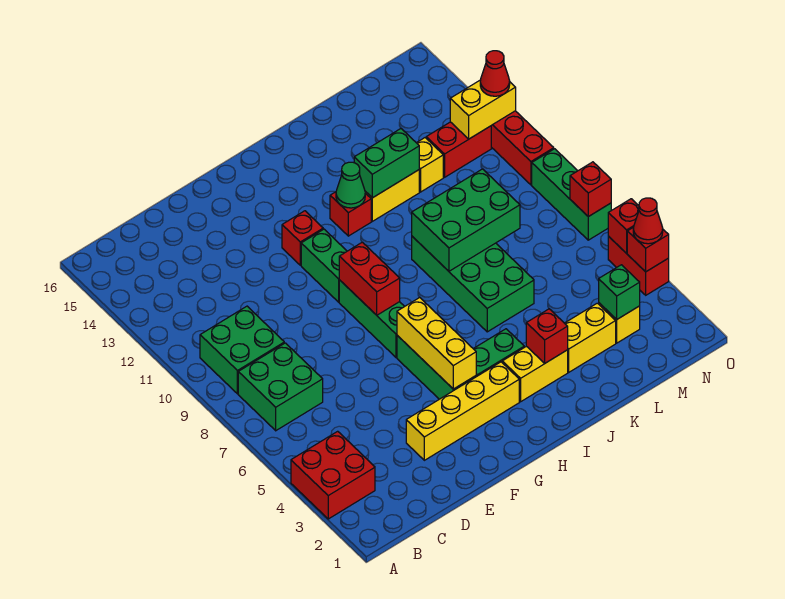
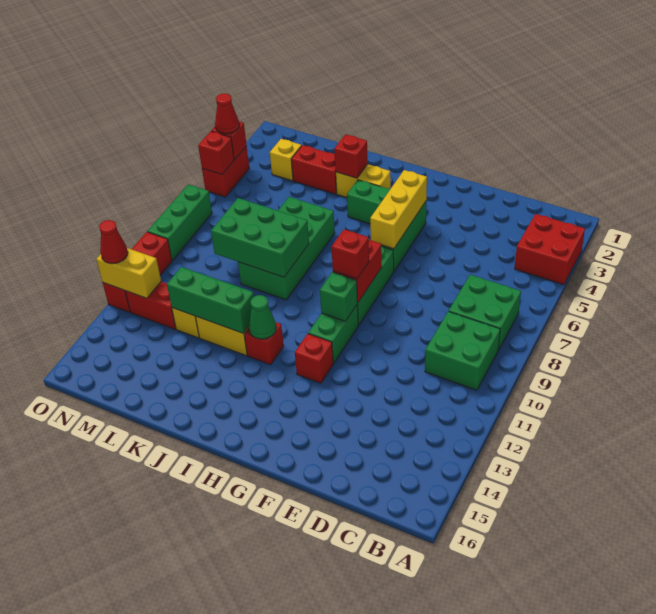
yellow 1x4 brick [406,362,519,460] -> none
green 1x2 brick [354,129,419,198] -> green 1x3 brick [167,267,254,333]
yellow 1x2 brick [565,303,616,372] -> red 1x2 brick [291,145,337,194]
green 1x1 brick [599,265,640,319] -> green 1x1 brick moved to [320,272,358,321]
red 1x1 brick [570,162,611,217] -> red 1x1 brick moved to [331,229,369,279]

